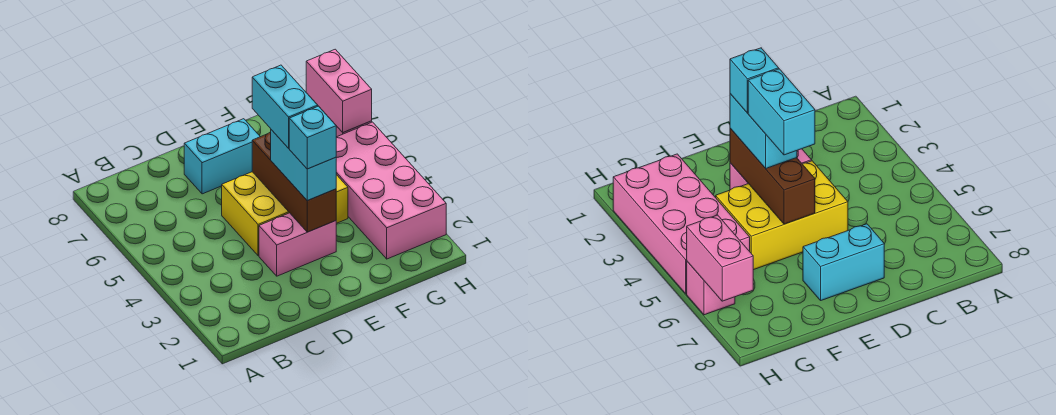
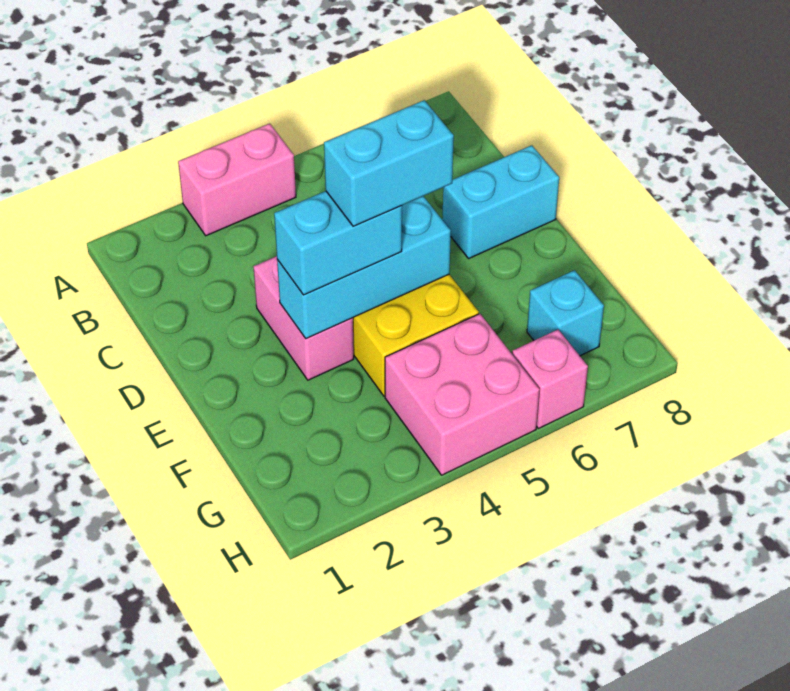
cyan 1x2 brick [184,119,260,194] -> cyan 1x2 brick turned to [442,145,559,259]
brown 1x3 brick [252,132,336,232] -> cyan 1x3 brick [277,196,451,338]
cyan 1x1 brick [289,106,336,169] -> cyan 1x1 brick moved to [527,270,604,356]
pink 2x4 brick [336,122,446,259] -> pink 2x2 brick [385,314,540,475]
pink 1x2 brick [306,49,372,132] -> pink 1x2 brick moved to [178,123,296,236]

